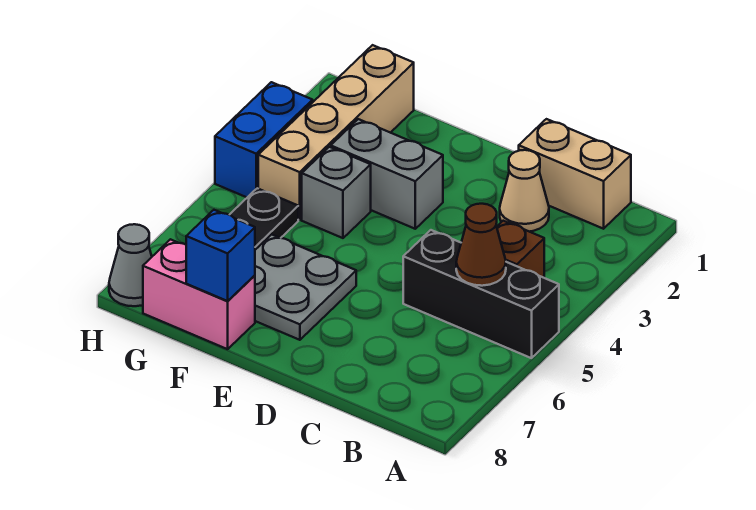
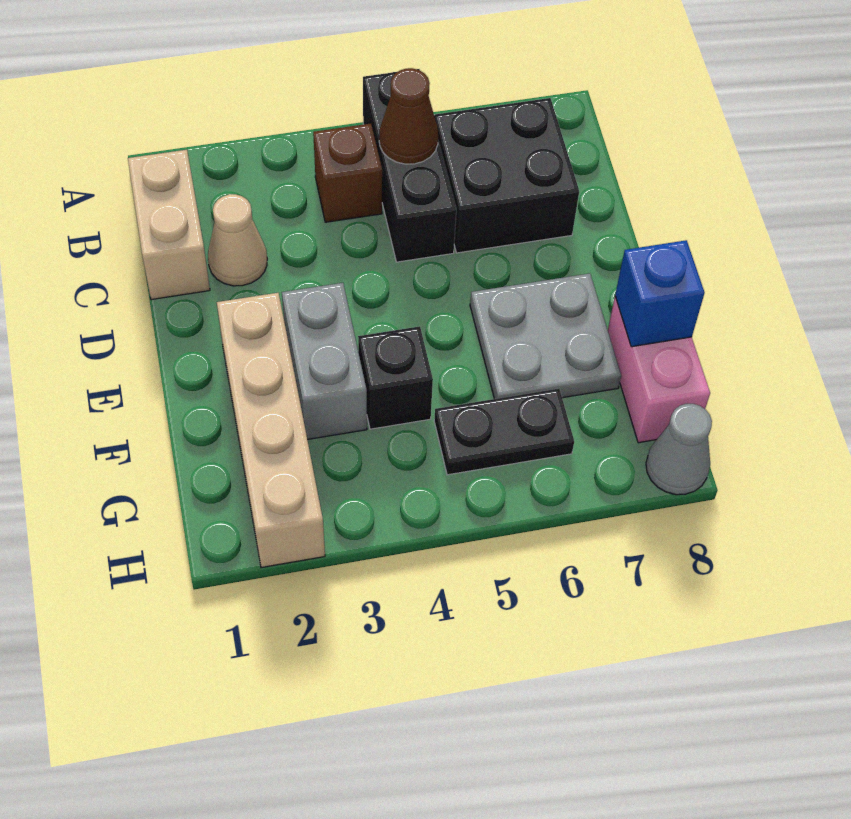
none -> black 2x2 brick [434,98,579,253]
grey 1x1 brick [302,147,371,238] -> black 1x1 brick [358,326,433,429]
tan 1x4 brick [258,45,414,220] -> tan 1x4 brick turned to [217,293,325,568]
blue 1x2 brick [215,82,313,197] -> none

